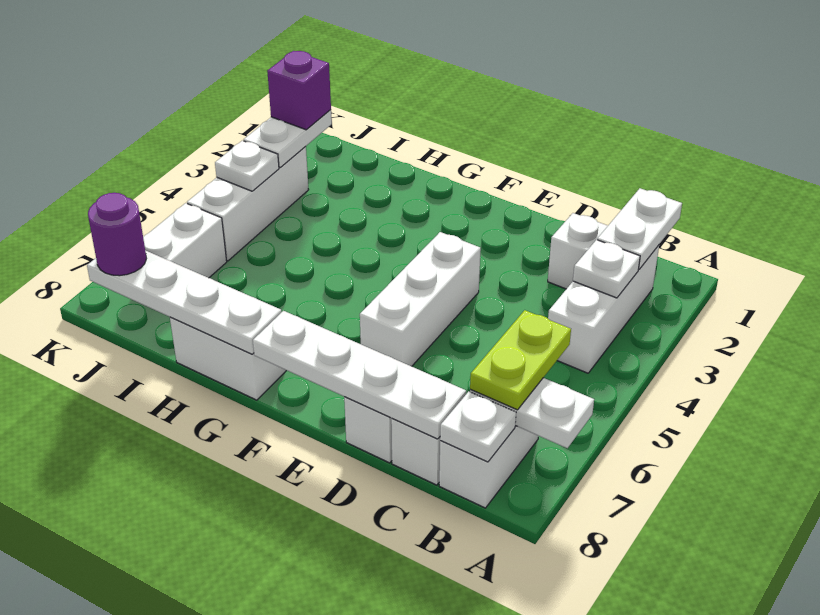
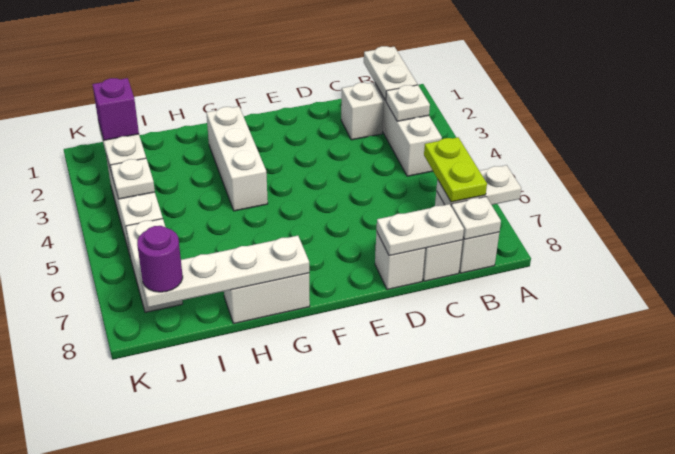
white 1x4 plate [253,311,466,439] -> white 1x2 plate [377,204,464,256]
white 1x3 brick [360,232,481,366] -> white 1x3 brick moved to [206,106,268,211]

